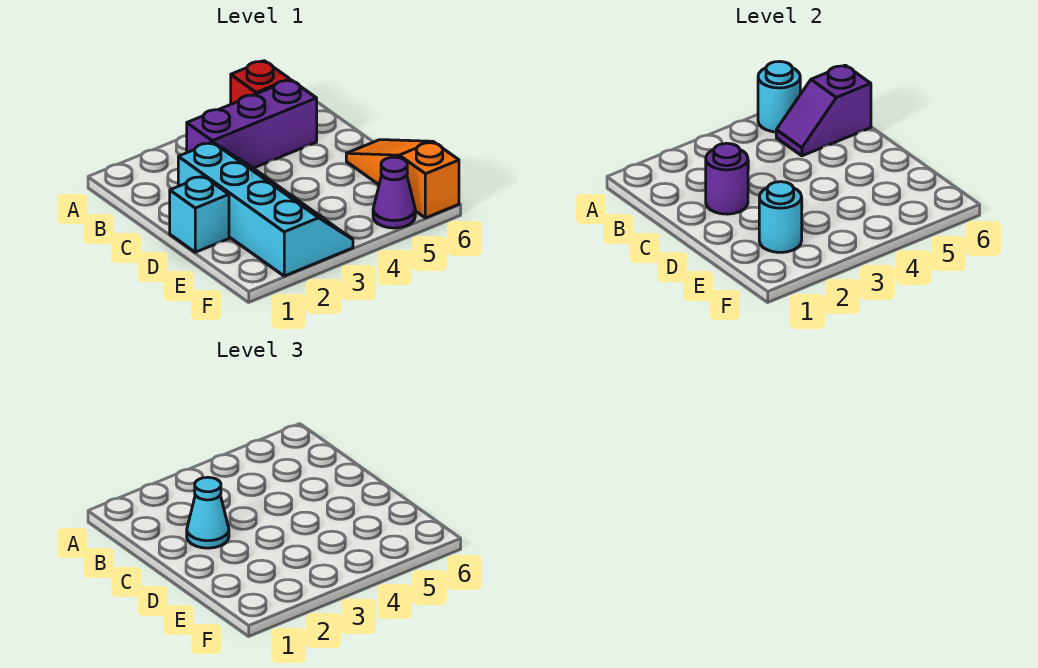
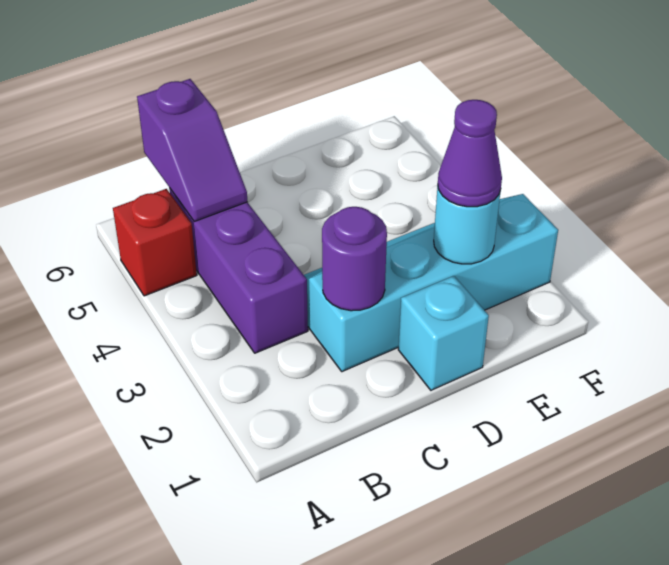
cyan 1x1 round brick [758,61,800,132] -> none
cyan 1x1 cone [187,477,229,548] -> none
orange 1x3 slope [346,140,459,218] -> none
purple 1x1 cone [373,157,415,228] -> purple 1x1 cone moved to [438,100,502,207]

